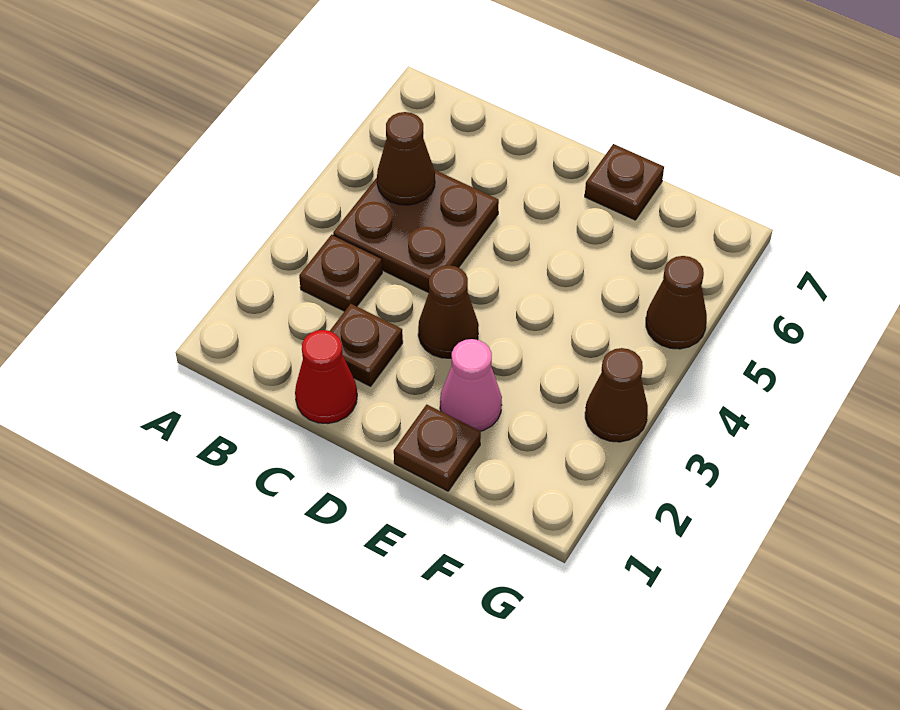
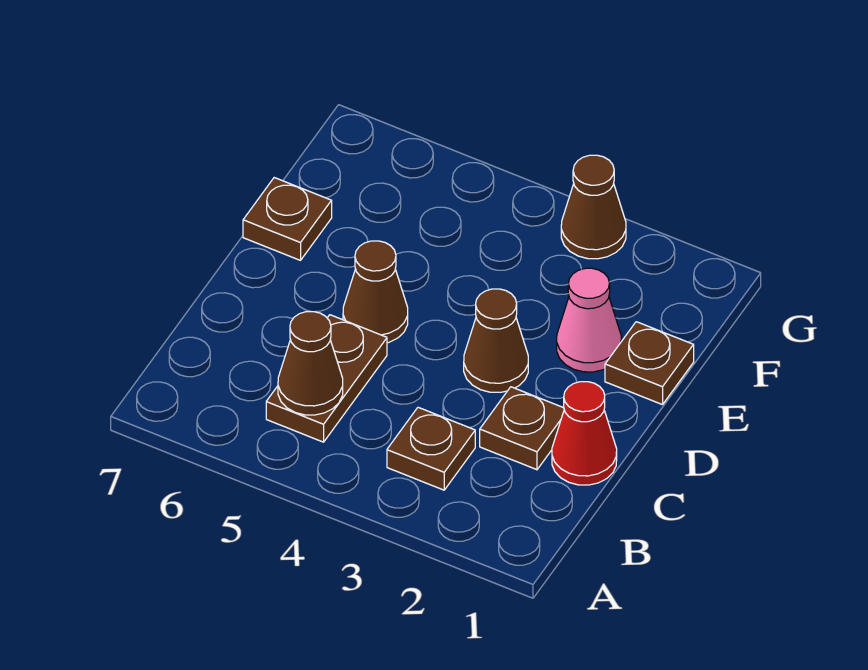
brown 2x2 plate [333,170,499,293] -> brown 1x2 plate [266,315,387,442]
brown 1x1 cone [646,256,707,349] -> brown 1x1 cone moved to [343,241,408,343]

